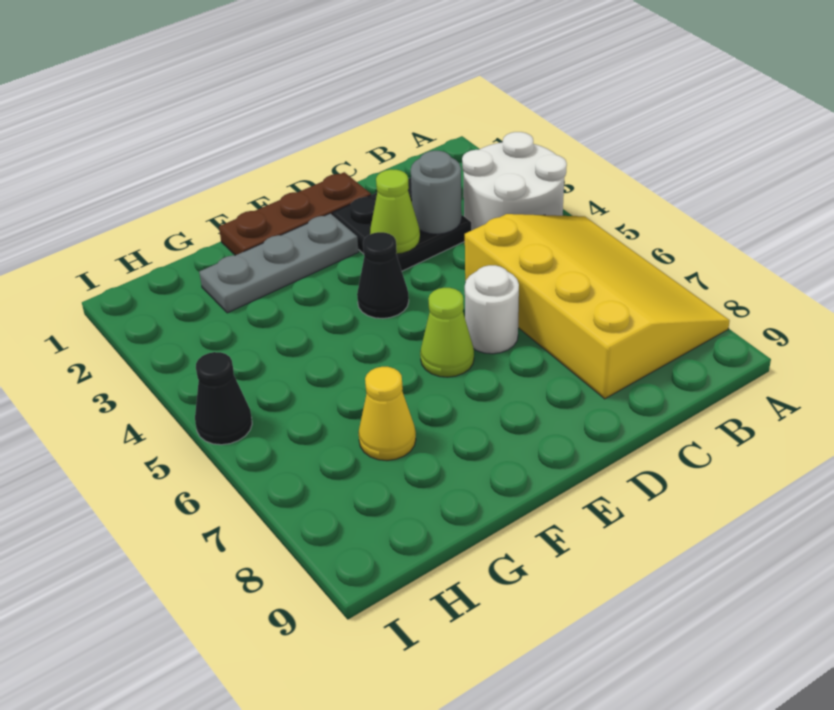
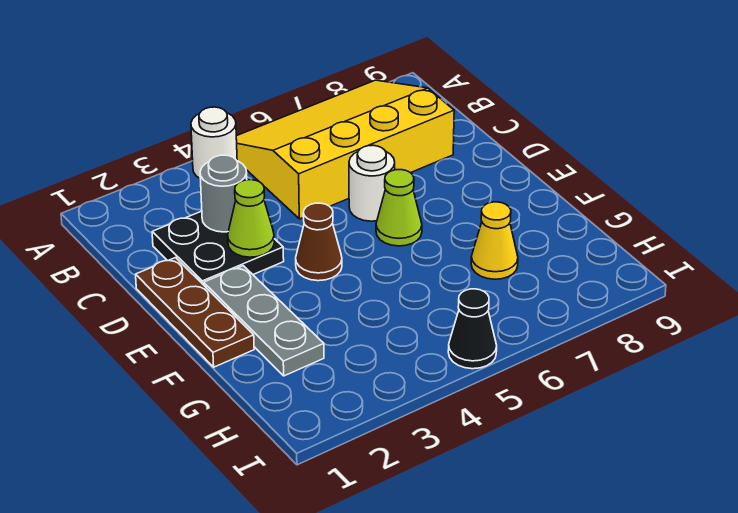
white 2x2 round brick [462,132,567,230] -> white 1x1 round brick [191,107,237,178]
black 1x1 cone [357,232,409,319] -> brown 1x1 cone [296,203,342,281]

